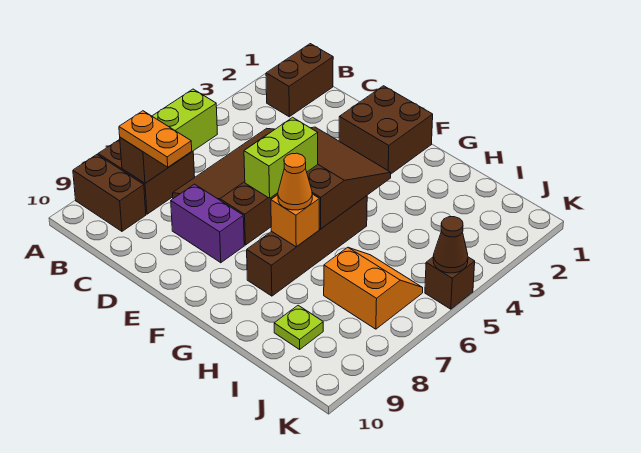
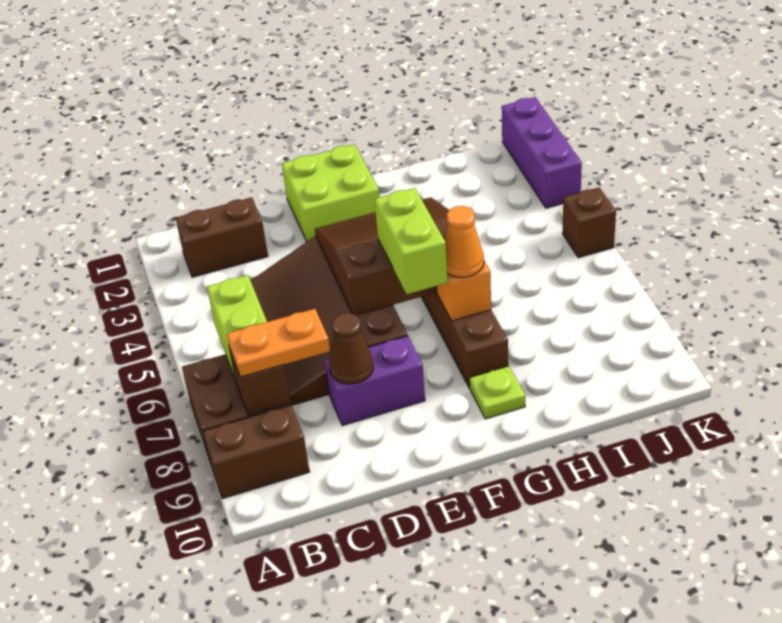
brown 1x2 brick [266,44,333,117] -> brown 1x2 brick turned to [176,197,268,277]
brown 2x2 brick [339,86,433,174] -> lime 2x2 brick [282,144,380,242]
orange 2x2 slope [324,247,423,329] -> none
lime 1x1 plate [274,305,323,349] -> lime 1x1 plate moved to [469,366,525,419]
none -> purple 1x3 brick [502,97,582,208]
brown 1x1 cone [433,217,468,273] -> brown 1x1 cone moved to [329,313,373,384]

